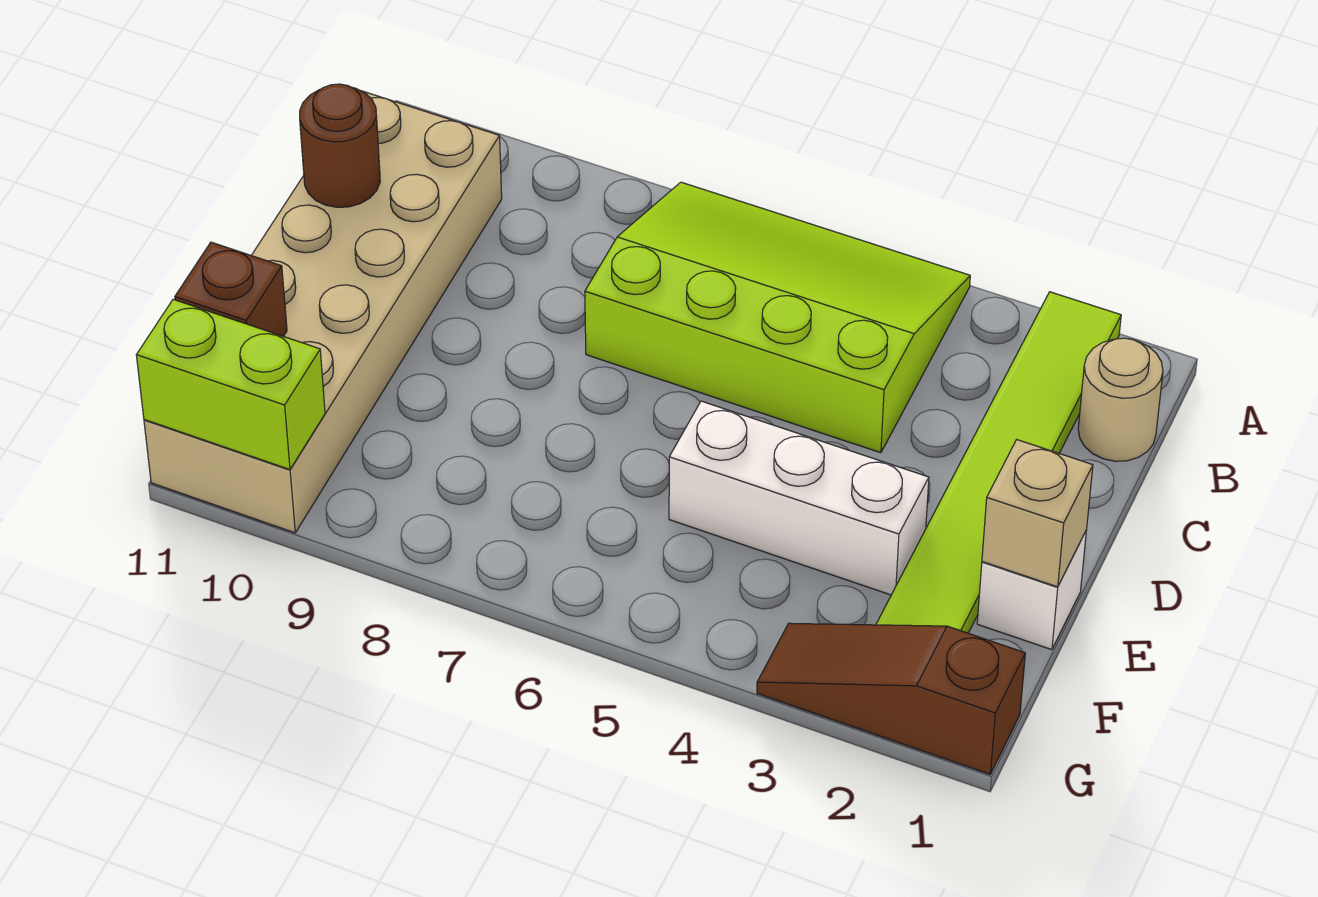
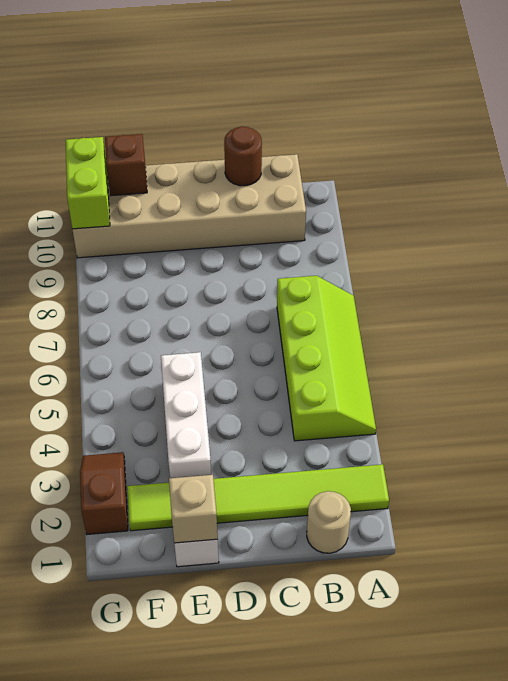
lime 3x4 slope [585,182,970,453] -> lime 2x4 slope [277,276,376,441]
brown 1x3 slope [757,623,1025,774] -> brown 1x2 slope [80,452,128,534]

